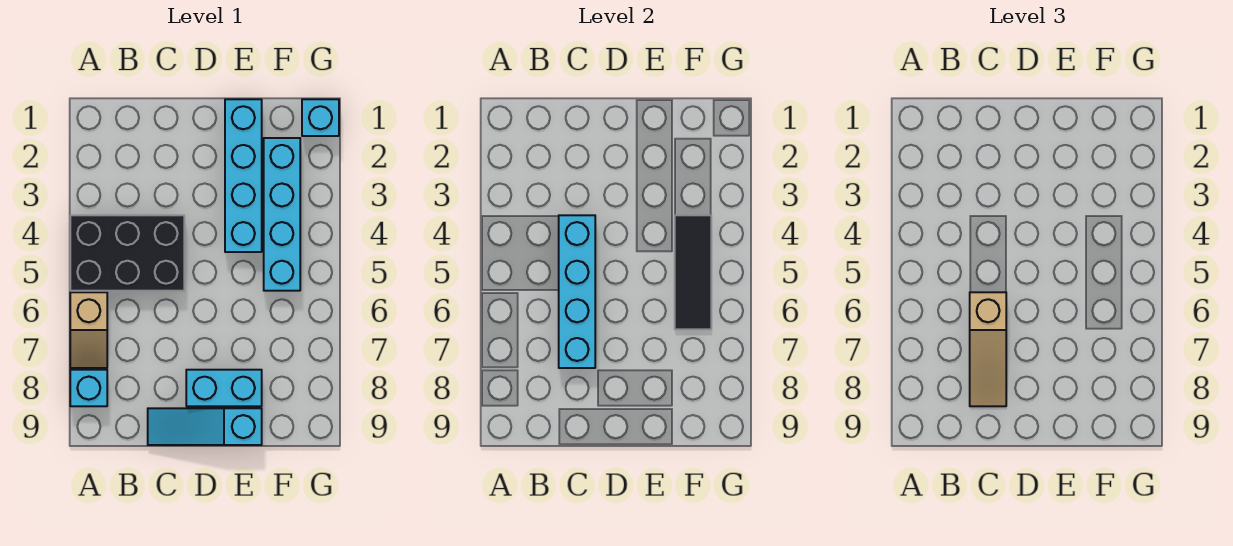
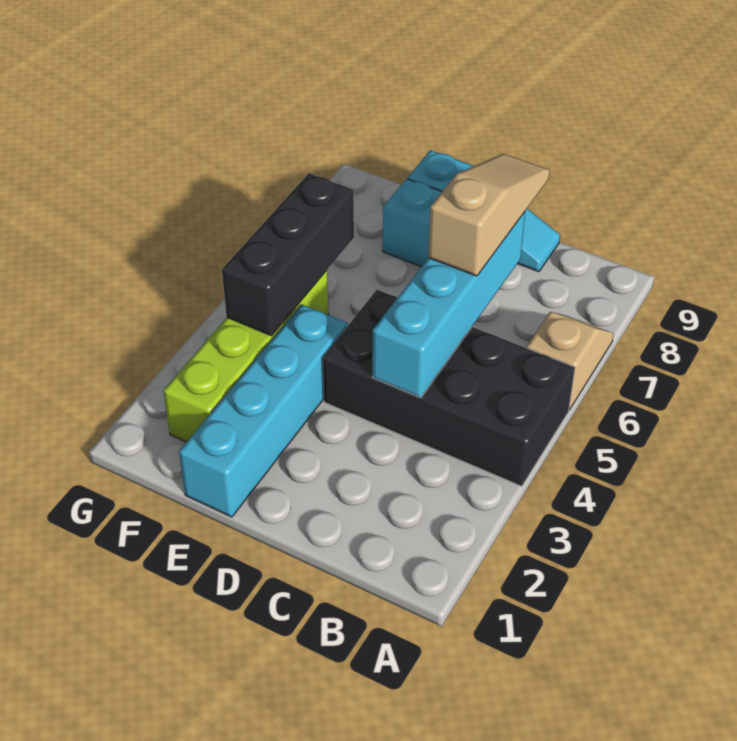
black 2x3 brick [70,215,184,291] -> black 2x4 brick [323,290,575,486]
cyan 1x1 brick [70,370,107,406] -> none
cyan 1x4 brick [264,138,300,291] -> lime 1x4 brick [163,270,329,442]
black 1x3 tile [675,215,711,329] -> black 1x3 brick [222,173,354,336]
cyan 1x1 brick [302,99,339,136] -> none

